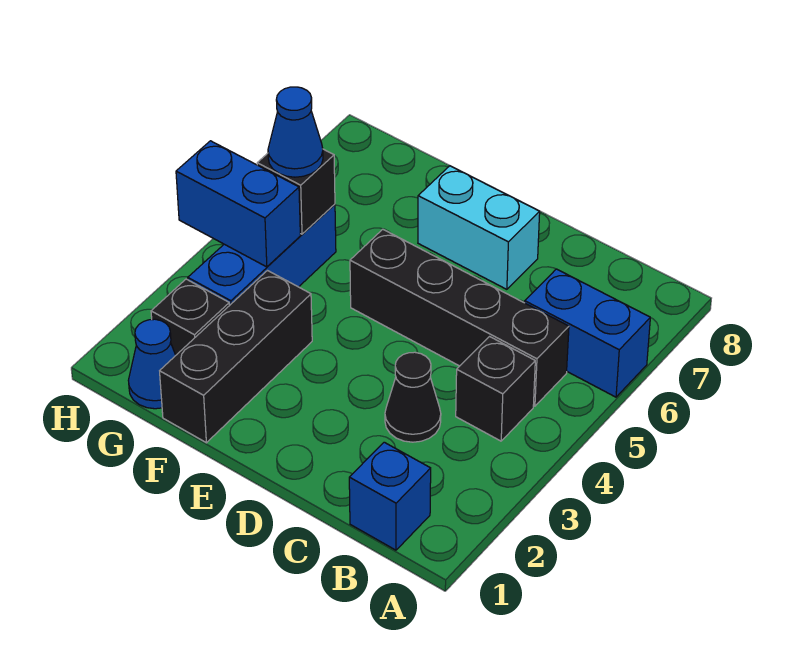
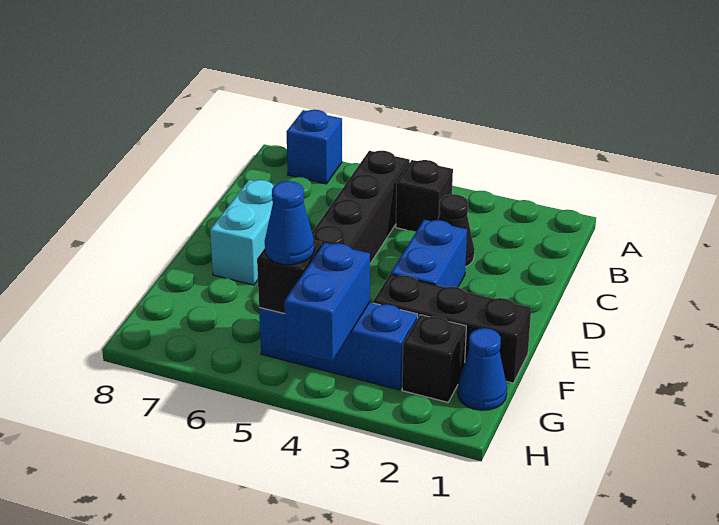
blue 1x2 brick [525,269,650,397] -> blue 1x2 brick moved to [391,220,467,287]
blue 1x1 brick [349,442,431,550] -> blue 1x1 brick moved to [286,110,342,184]

